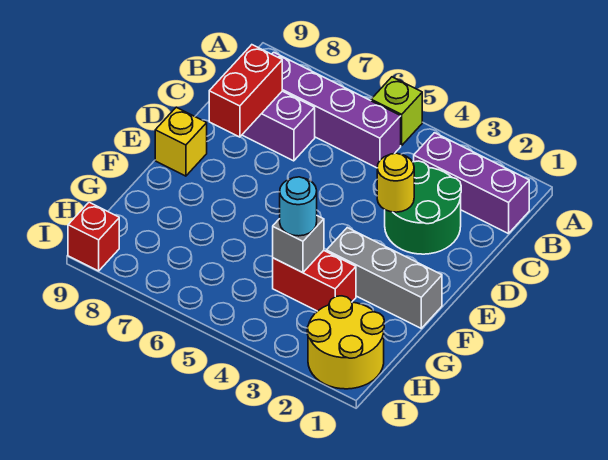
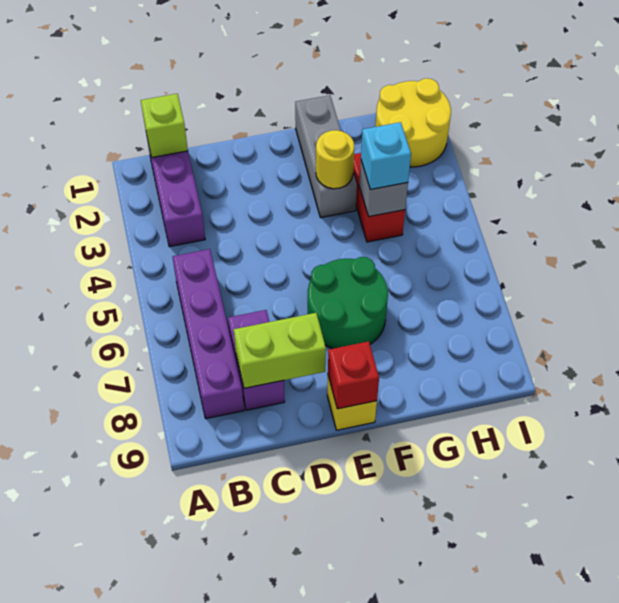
lime 1x1 brick [371,77,422,145] -> lime 1x1 brick moved to [141,94,188,158]
green 2x2 round brick [385,161,461,254] -> green 2x2 round brick moved to [308,257,388,349]
red 1x2 brick [209,45,282,137] -> lime 1x2 brick [234,313,326,388]
yellow 1x1 round brick [377,153,414,212] -> yellow 1x1 round brick moved to [316,130,354,189]
cyan 1x1 round brick [280,177,317,236] -> cyan 1x1 brick [361,122,411,190]
red 1x1 brick [68,202,119,271] -> red 1x1 brick moved to [328,341,379,409]

